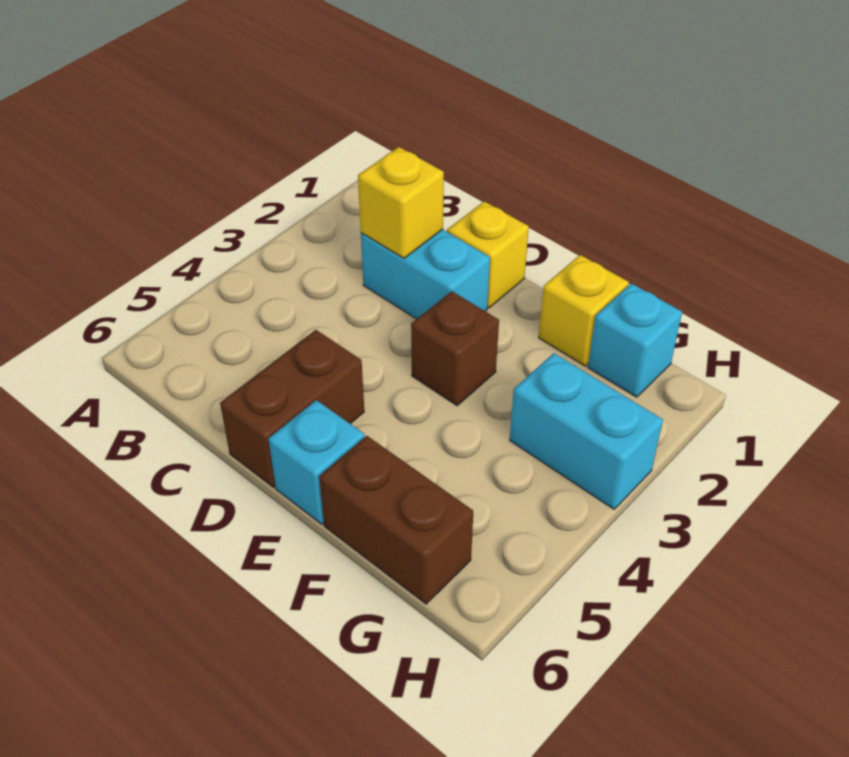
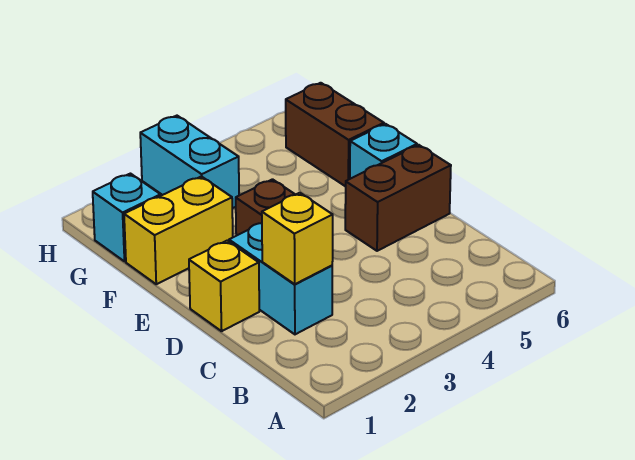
yellow 1x1 brick [539,255,629,366] -> yellow 1x2 brick [124,176,233,284]

